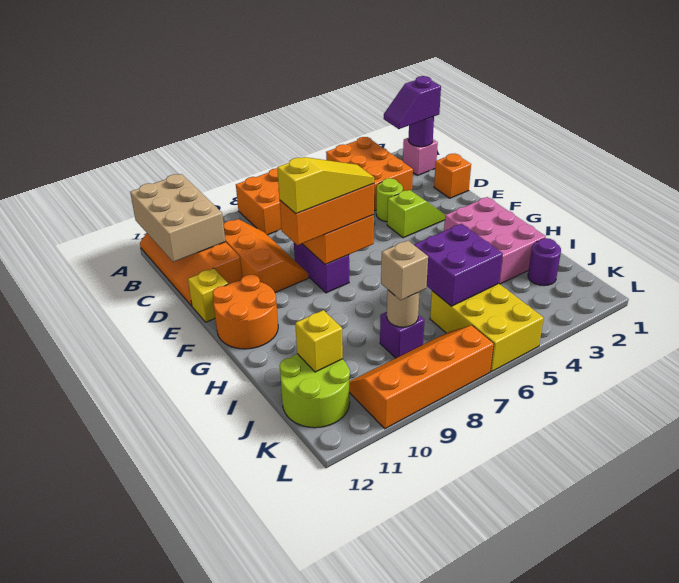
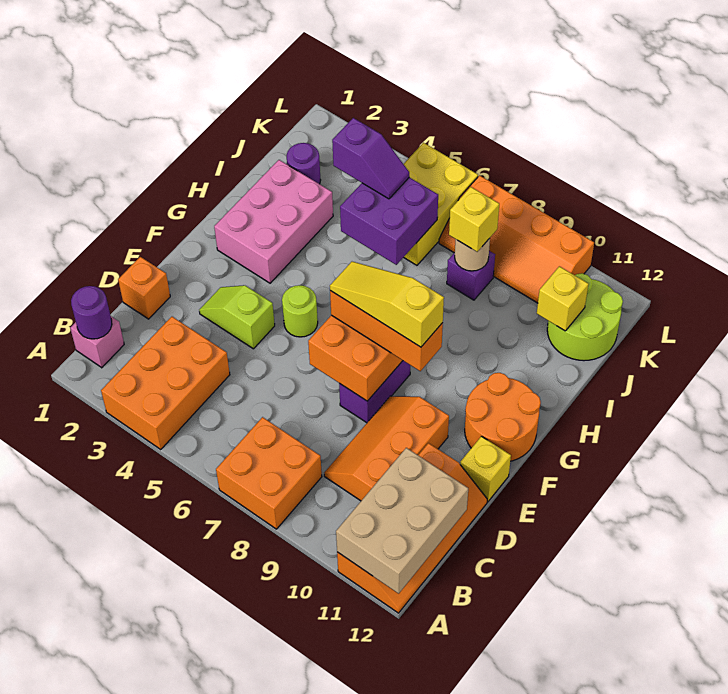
purple 1x2 slope [384,76,441,129] -> purple 1x2 slope moved to [332,118,409,199]
lime 1x1 round brick [376,178,403,222] -> lime 1x1 round brick moved to [282,285,318,337]
tan 1x1 brick [381,240,428,300] -> yellow 1x1 brick [449,187,499,252]

